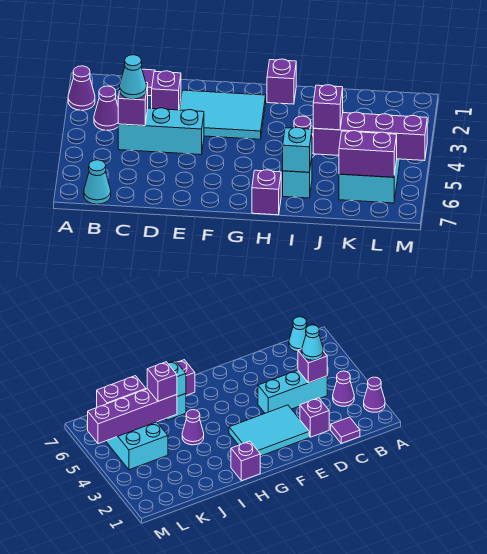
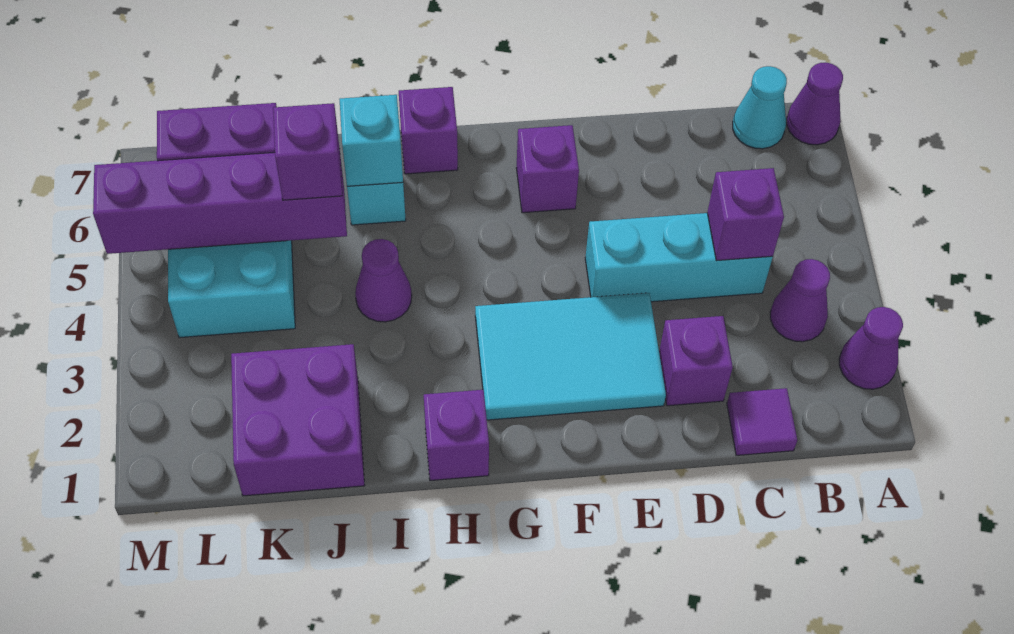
none -> purple 1x1 cone [787,62,843,145]
cyan 1x1 cone [120,55,146,99] -> none
none -> purple 1x1 brick [516,125,579,213]
none -> purple 2x2 brick [231,344,365,496]

